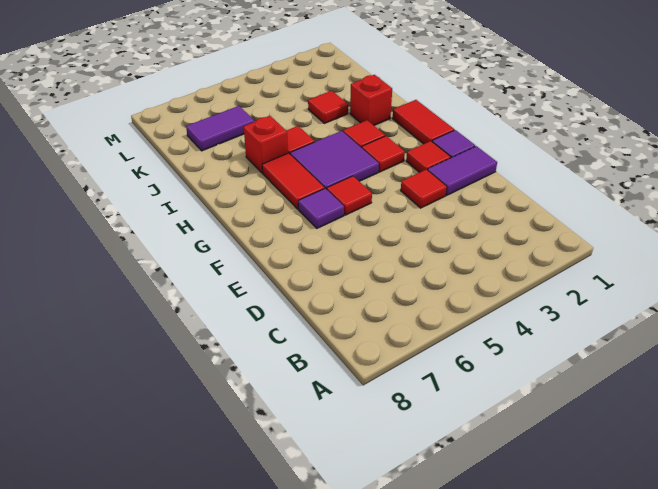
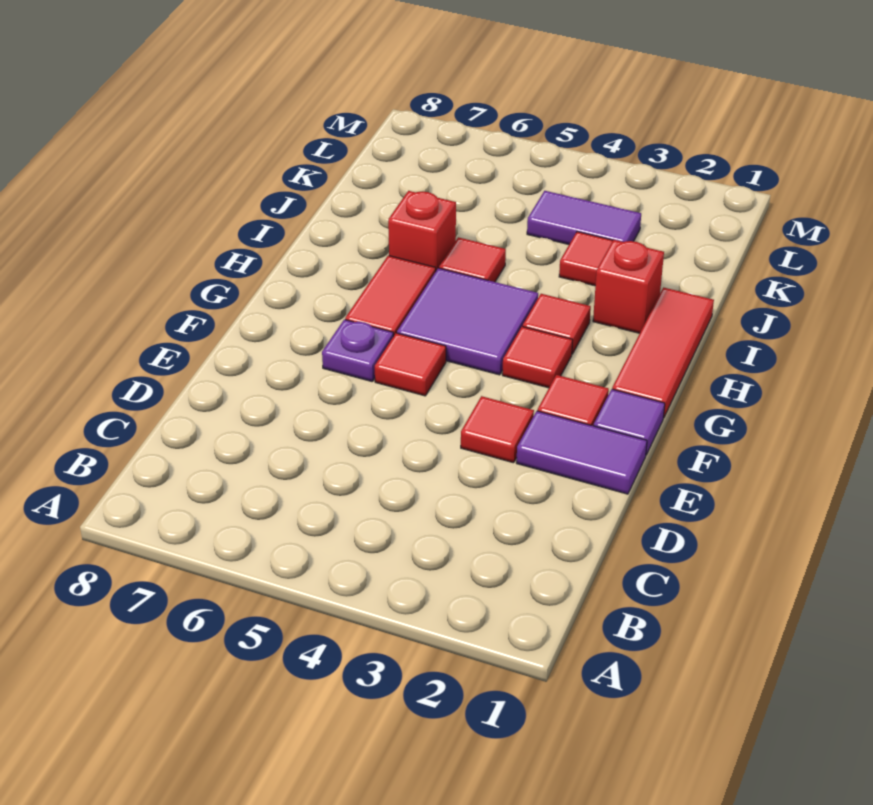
purple 1x1 tile [298,188,344,228] -> purple 1x1 plate [322,320,393,381]
red 1x2 tile [393,100,454,144] -> red 1x3 tile [612,287,714,418]
purple 1x2 tile [186,106,254,151] -> purple 1x2 tile moved to [527,191,641,244]

